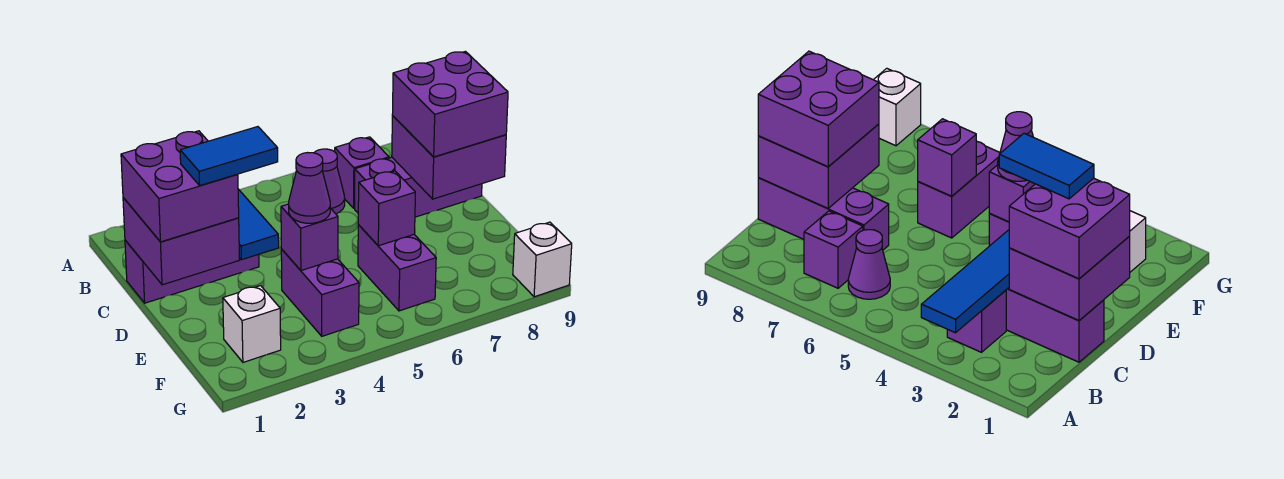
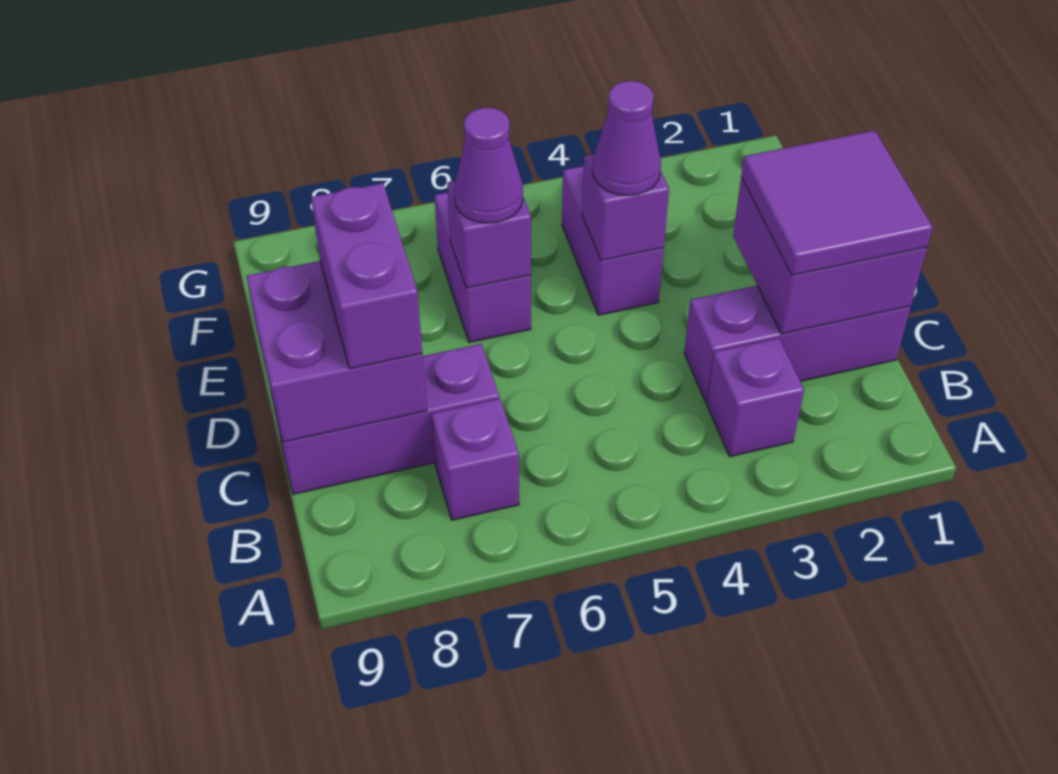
blue 1x4 tile [238,189,279,260] -> none
purple 1x1 cone [314,149,345,214] -> purple 1x1 cone moved to [454,108,523,223]
purple 2x2 brick [121,131,239,242] -> purple 2x2 tile [741,130,933,275]
purple 2x2 brick [392,51,508,157] -> purple 1x2 brick [311,183,422,369]
blue 1x2 tile [180,127,278,185] -> none
white 1x1 brick [223,286,281,362] -> none
white 1x1 brick [513,222,572,297] -> none

